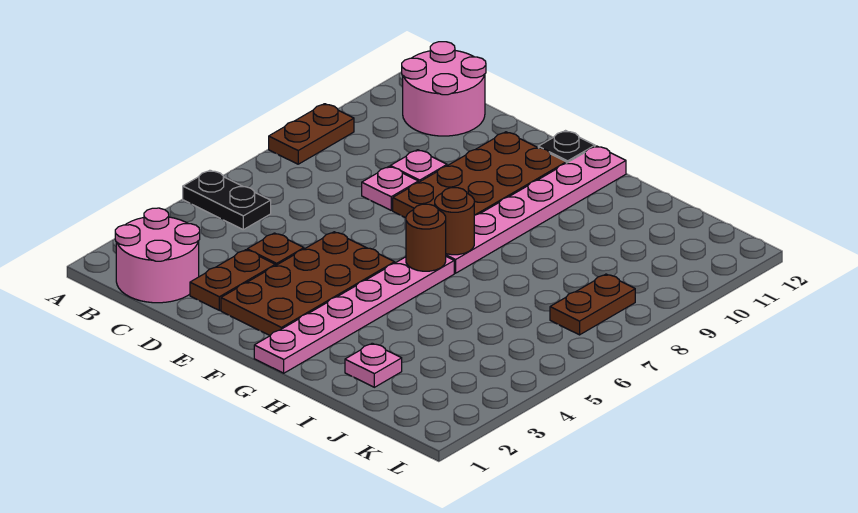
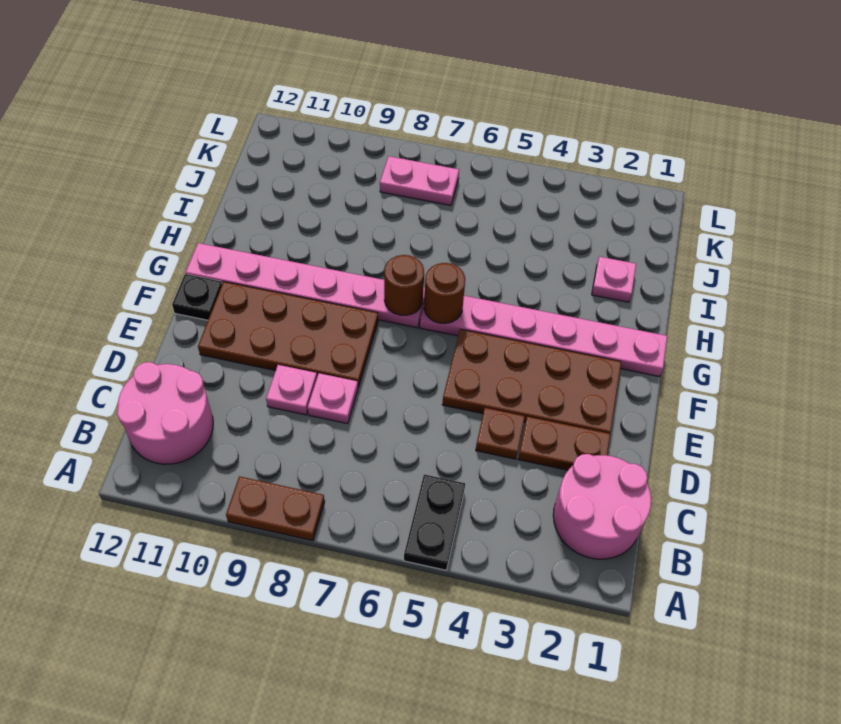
brown 1x2 plate [550,274,635,335] -> pink 1x2 plate [380,156,459,205]

